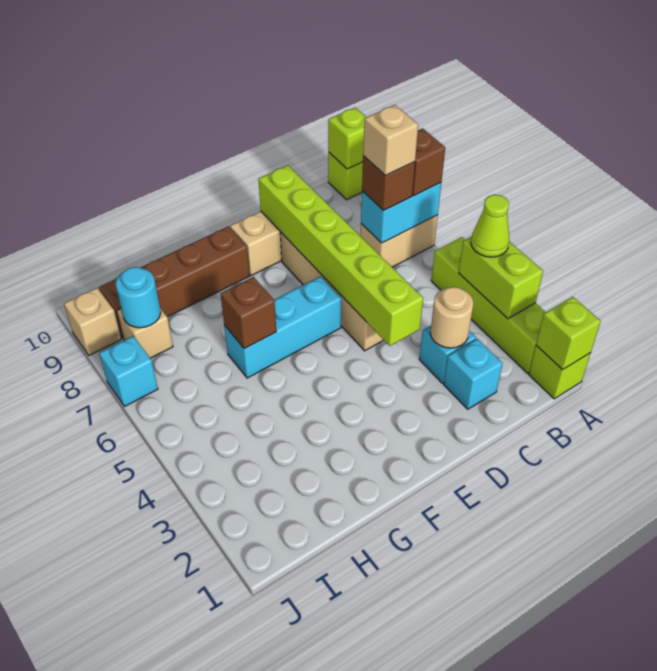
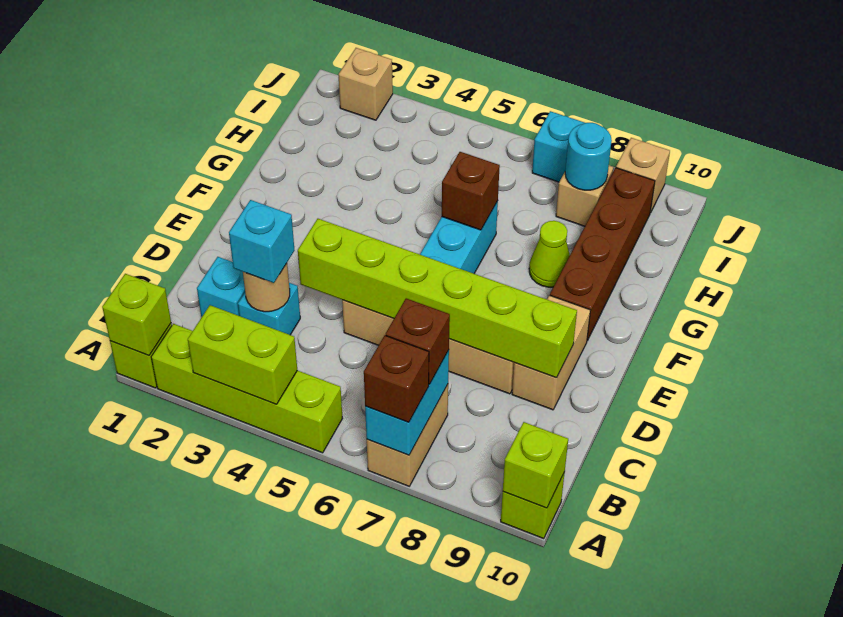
lime 1x1 cone [471,195,510,257] -> lime 1x1 cone moved to [529,221,570,287]
tan 1x1 brick [363,105,418,176] -> tan 1x1 brick moved to [338,48,393,120]
none -> cyan 1x1 brick [229,200,295,283]

